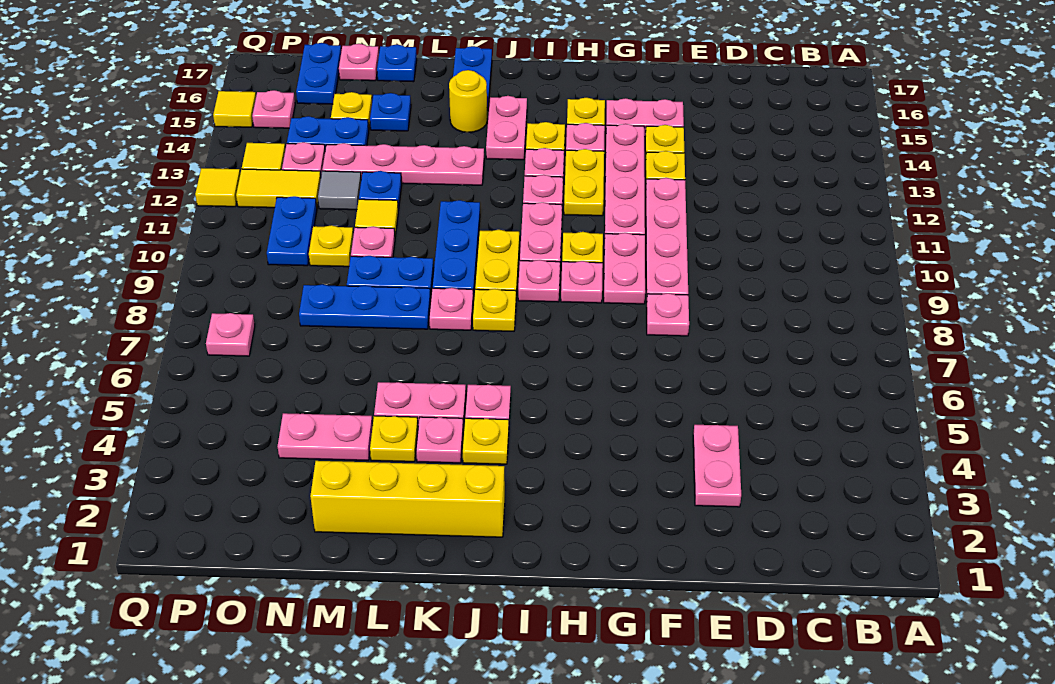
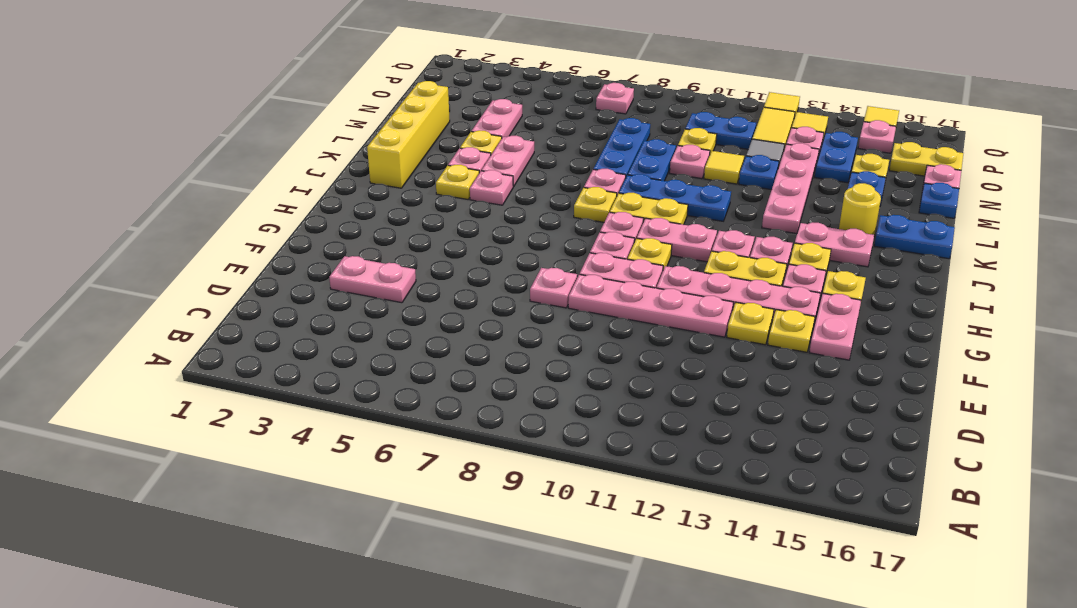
blue 1x2 plate [296,43,341,104] -> yellow 1x2 plate [889,142,963,176]

